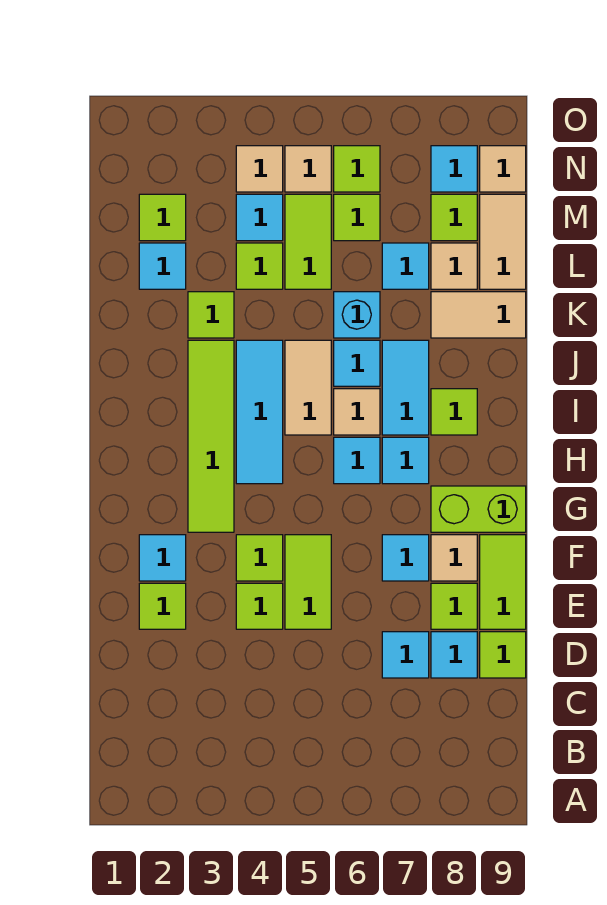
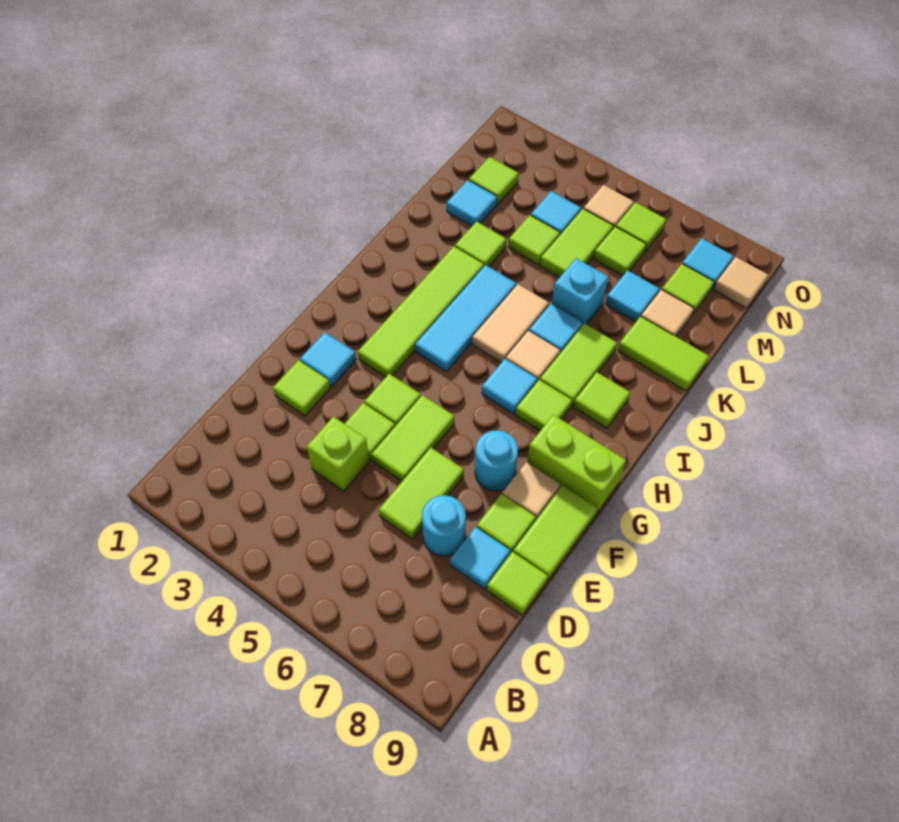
none -> lime 1x1 brick [307,417,369,491]
none -> lime 1x2 tile [379,448,464,539]
cyan 1x1 tile [382,632,429,678] -> cyan 1x1 round brick [422,495,466,556]
cyan 1x1 tile [382,535,429,581] -> cyan 1x1 round brick [475,430,518,491]
cyan 1x1 tile [382,437,429,484] -> lime 1x1 tile [516,380,572,431]
cyan 1x2 tile [382,340,429,435] -> lime 1x2 tile [540,324,617,406]
tan 1x2 tile [431,292,526,338] -> lime 1x2 tile [618,316,709,391]
tan 1x2 tile [480,194,526,289] -> none
tan 1x1 tile [236,146,283,192] -> none

